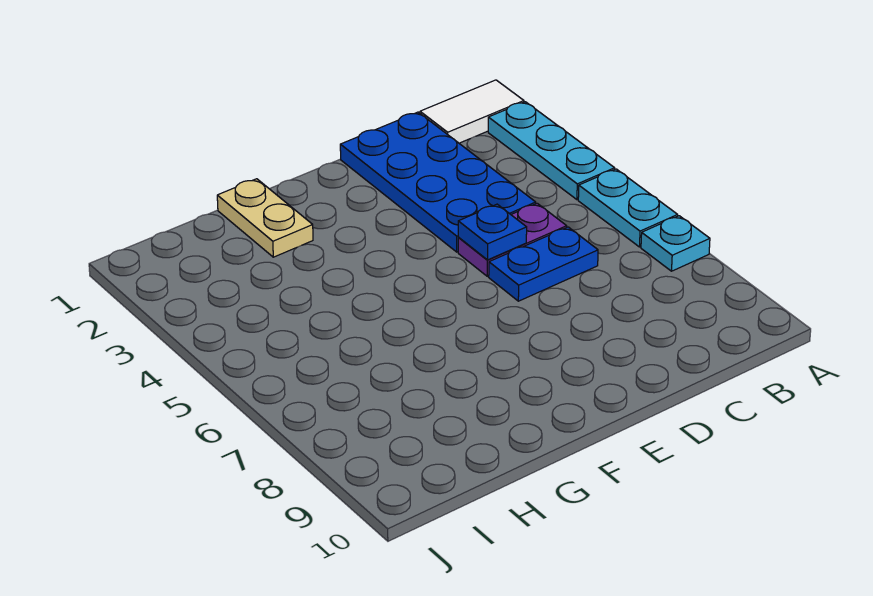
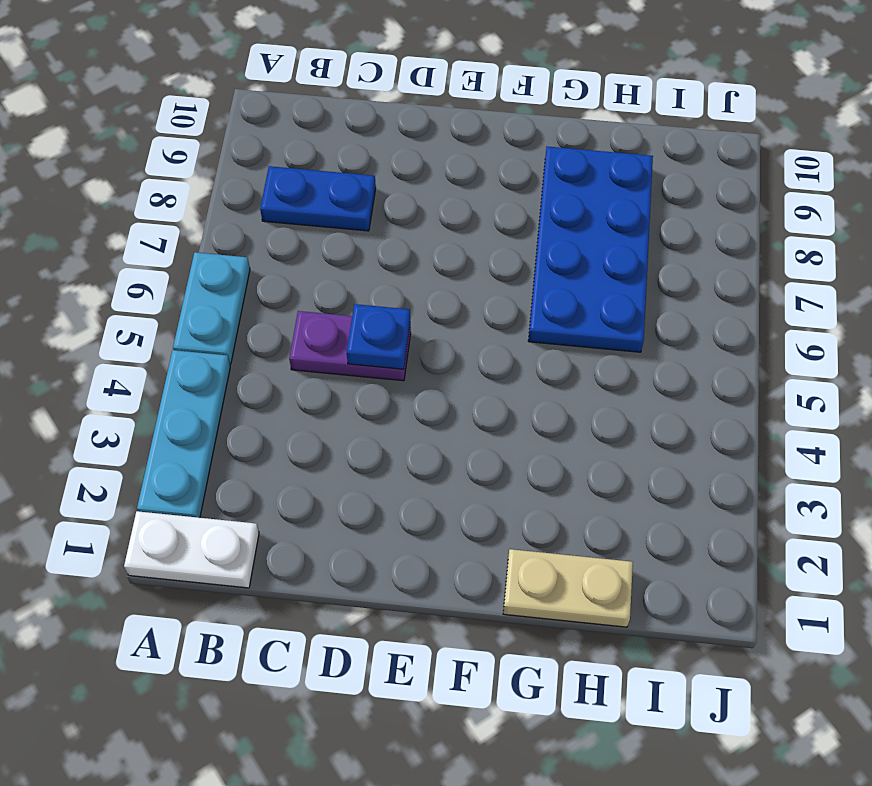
white 1x2 tile [420,80,524,143] -> white 1x2 plate [124,511,259,588]
cyan 1x1 plate [641,216,710,271] -> none
blue 2x4 plate [340,112,536,252] -> blue 2x4 plate moved to [528,147,653,352]
blue 1x2 plate [489,227,598,301] -> blue 1x2 plate moved to [260,166,376,231]
tan 1x2 plate [217,179,313,257] -> tan 1x2 plate turned to [503,549,633,627]

